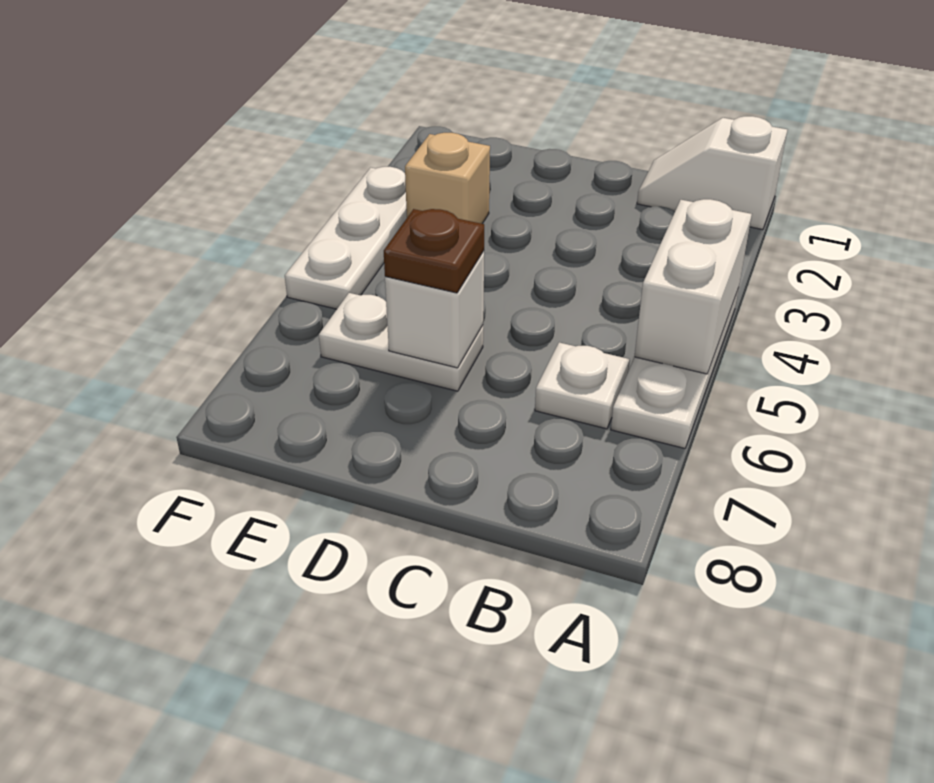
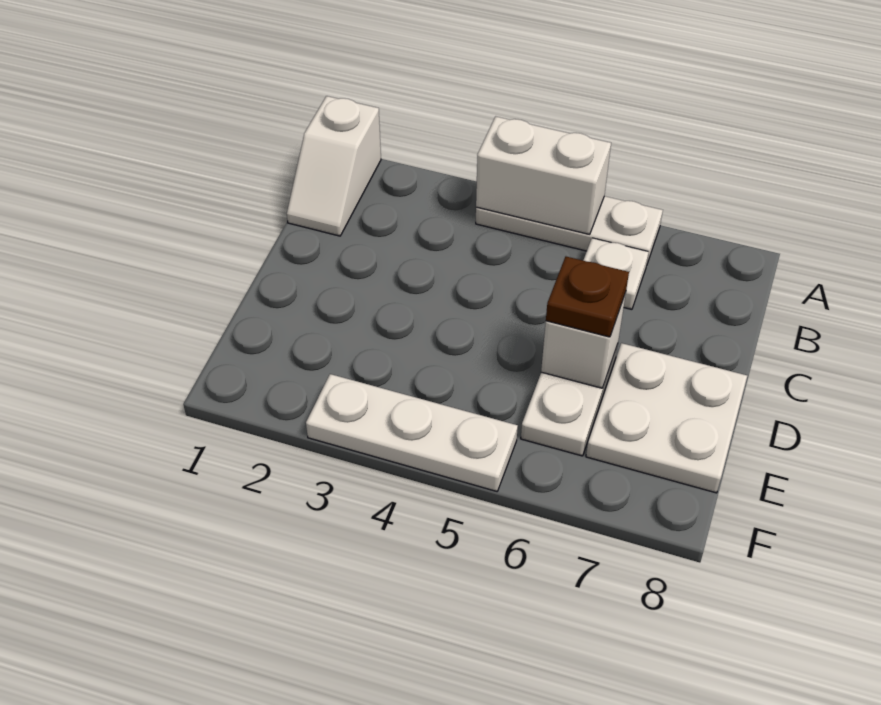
none -> white 2x2 plate [586,343,747,493]
tan 1x1 brick [405,133,490,224] -> none

